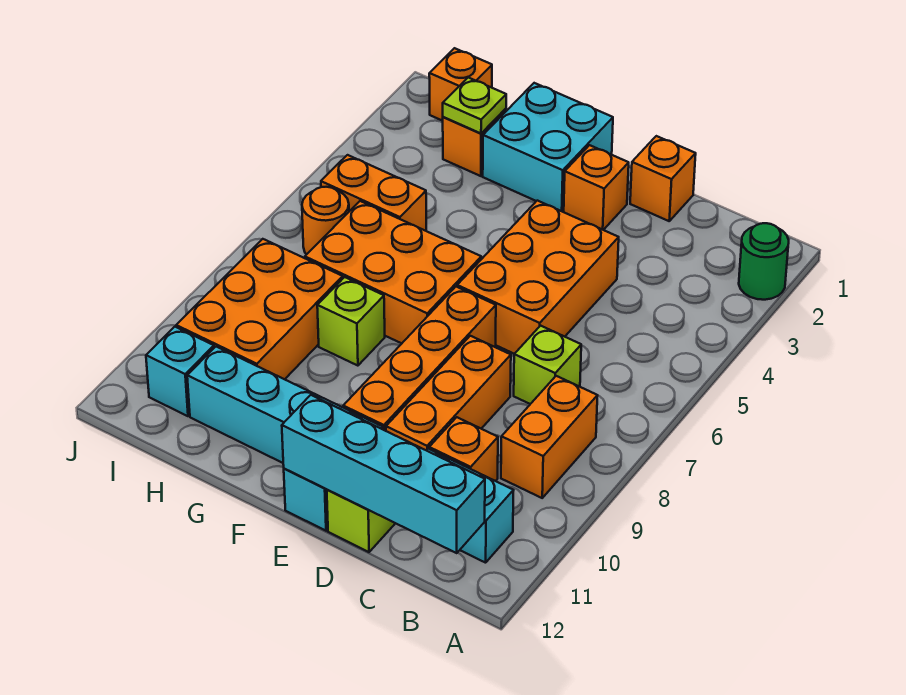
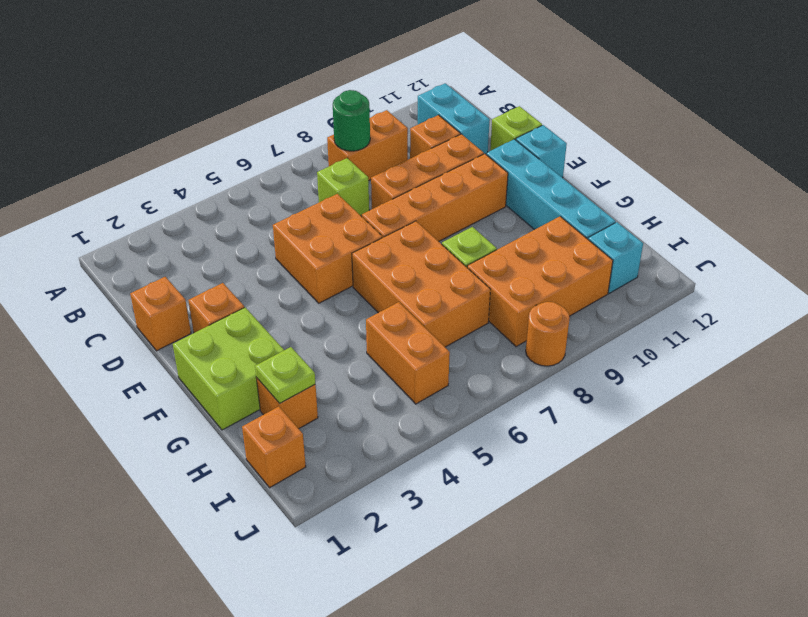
green 1x1 round brick [739,223,789,300] -> green 1x1 round brick moved to [333,90,370,151]
cyan 1x4 brick [282,395,485,553] -> none
orange 2x3 brick [457,201,619,354] -> orange 2x2 brick [273,194,382,303]
cyan 2x2 brick [483,83,613,212] -> lime 2x2 brick [173,307,284,430]
orange 1x1 round brick [302,187,349,255] -> orange 1x1 round brick moved to [526,302,570,366]

